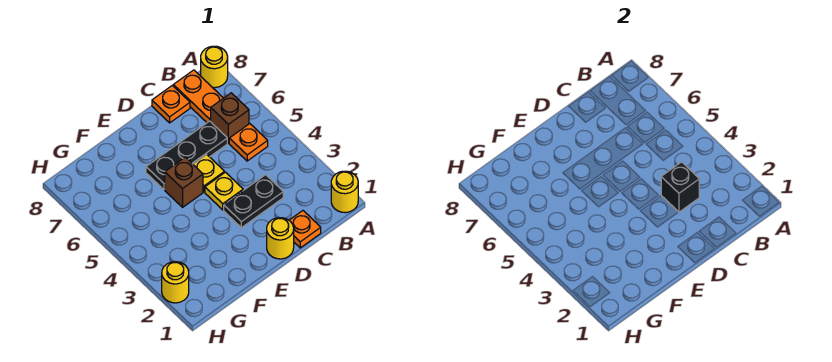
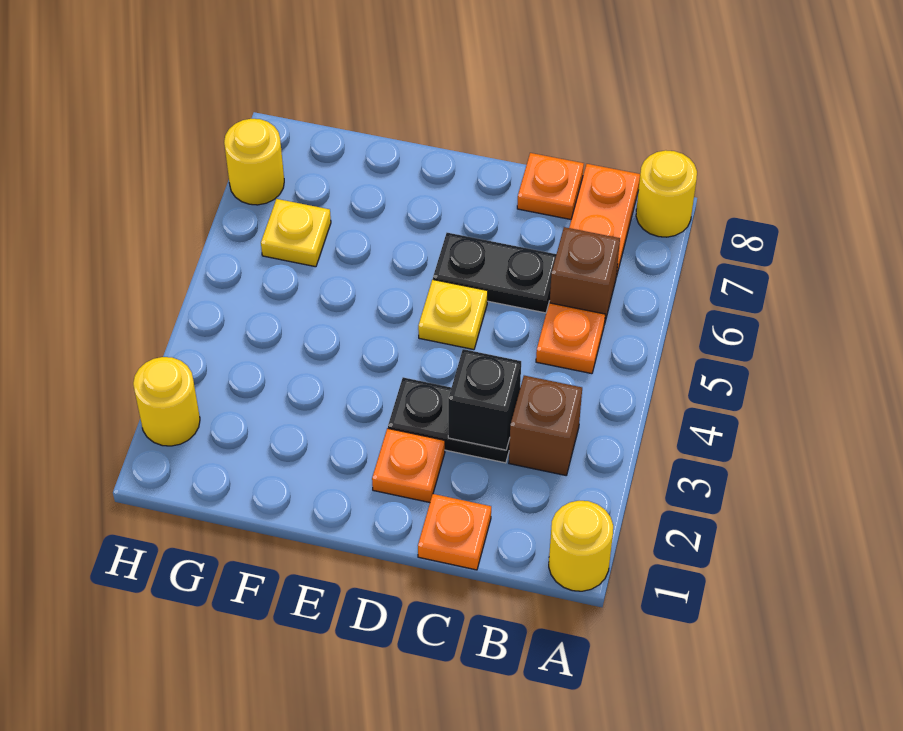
black 1x3 plate [146,121,227,189] -> black 1x2 plate [433,233,556,313]
yellow 1x1 round brick [267,218,294,259] -> yellow 1x1 round brick moved to [224,119,284,205]
none -> orange 1x1 plate [372,428,445,503]
yellow 1x1 plate [205,172,243,210] -> yellow 1x1 plate moved to [261,199,331,267]
brown 1x1 brick [165,157,203,207] -> brown 1x1 brick moved to [509,376,582,475]

